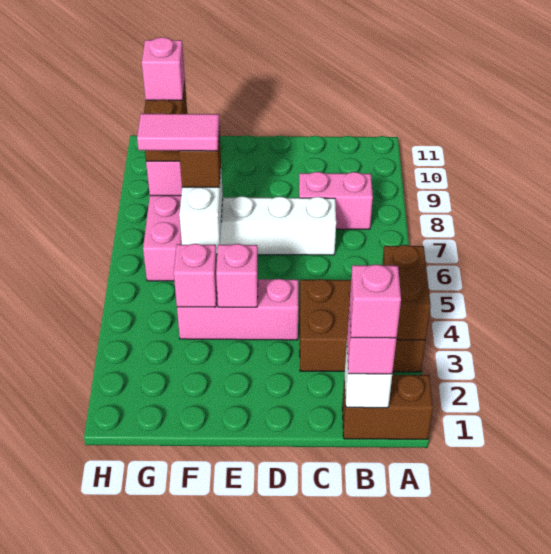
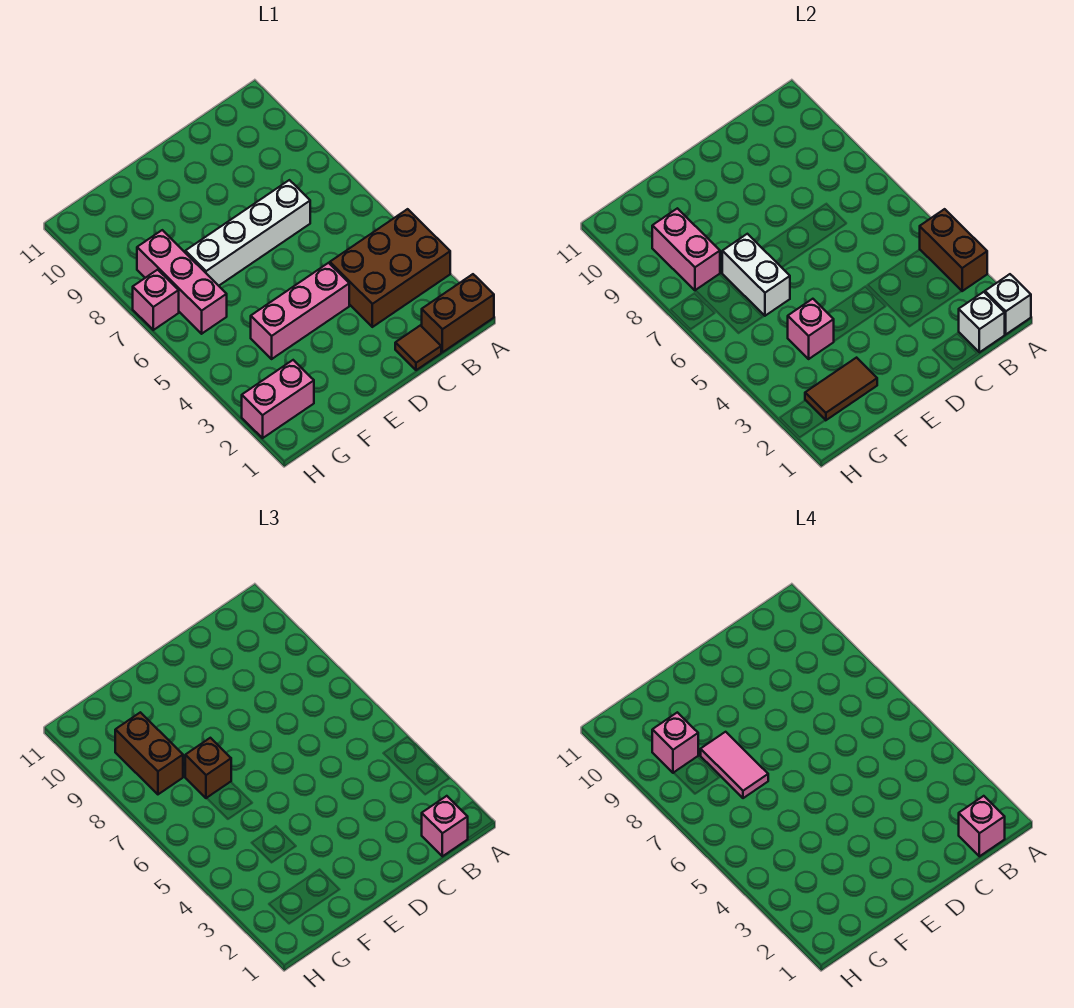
none -> white 1x1 brick [985,274,1031,334]
pink 1x2 brick [299,172,373,229] -> pink 1x2 brick moved to [242,360,314,438]
none -> brown 1x1 tile [395,325,441,370]
pink 1x1 brick [216,244,258,307] -> pink 1x1 brick moved to [133,270,179,330]
none -> brown 1x2 tile [805,358,877,420]
pink 1x2 tile [137,114,220,151] -> pink 1x2 tile turned to [701,732,768,798]

